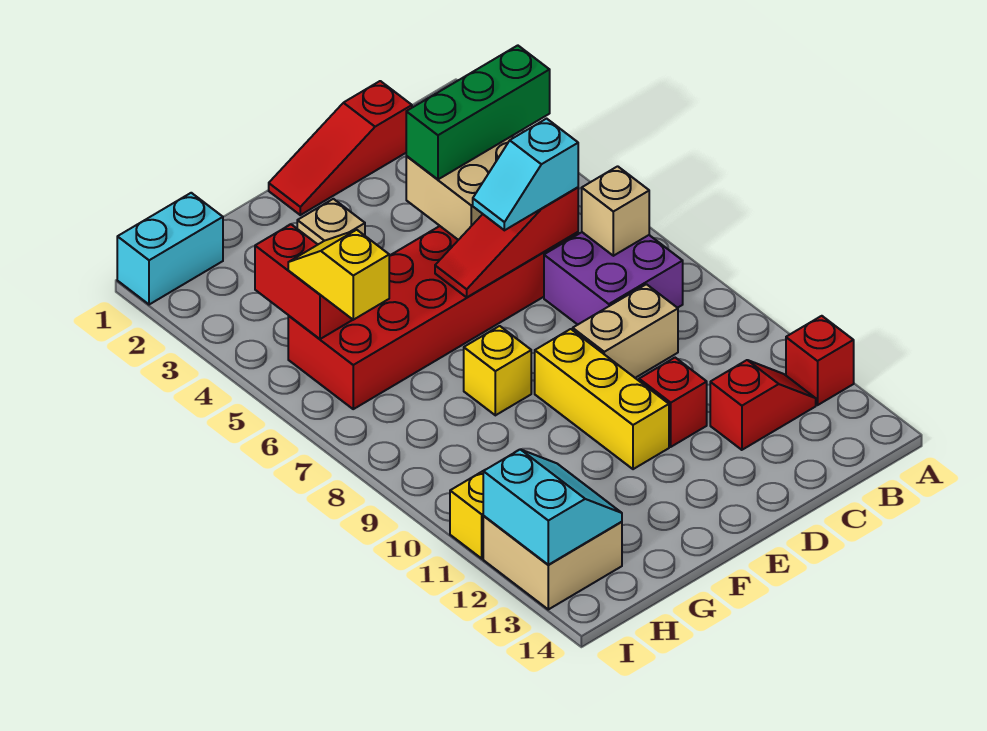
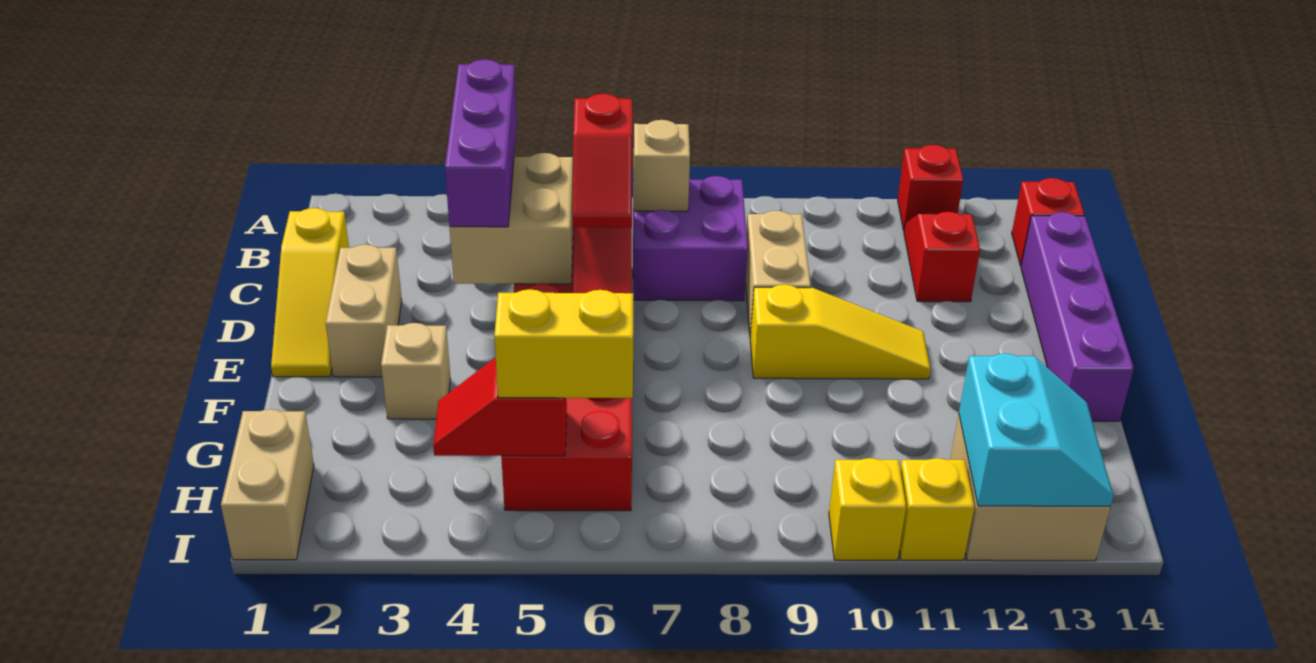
green 1x3 brick [406,45,550,179] -> purple 1x3 brick [445,59,517,227]
red 1x3 slope [269,81,412,215] -> yellow 1x3 slope [271,208,349,377]
cyan 1x2 slope [473,119,578,230] -> red 1x2 slope [573,94,632,228]
none -> purple 1x4 brick [1021,212,1134,421]
none -> tan 1x2 brick [326,244,402,377]
red 1x1 brick [639,358,707,447] -> red 1x1 brick moved to [1012,178,1084,266]
yellow 1x3 brick [535,329,669,469] -> yellow 1x3 slope [750,285,931,379]
yellow 1x1 brick [464,326,531,415] -> yellow 1x1 brick moved to [829,458,906,560]
cyan 1x2 brick [117,193,223,305] -> tan 1x2 brick [221,409,314,560]
red 1x2 brick [255,224,353,339] -> red 1x2 slope [433,357,567,456]
yellow 1x2 slope [288,230,389,320] -> yellow 1x2 brick [494,289,633,398]
cyan 2x2 slope [483,449,622,565] -> cyan 2x2 slope turned to [959,354,1113,506]

